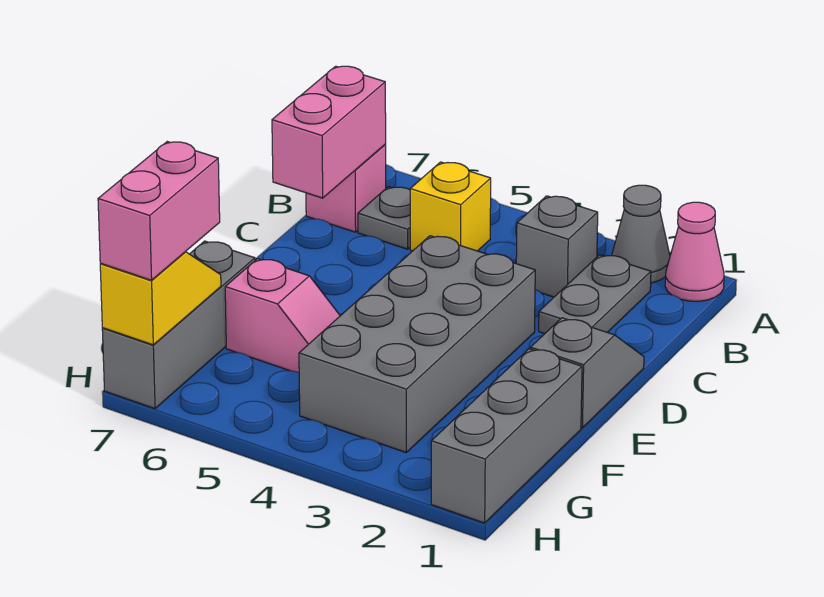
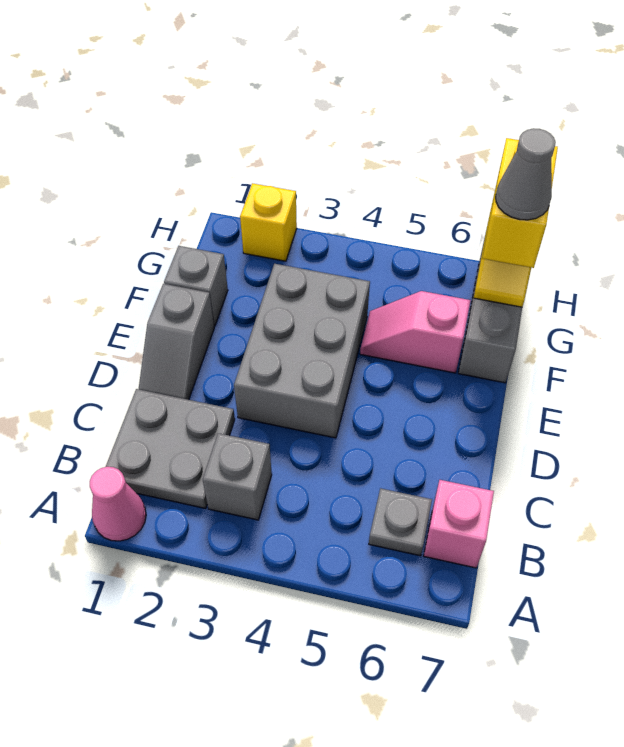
grey 1x1 cone [612,185,670,283] -> grey 1x1 cone moved to [496,128,556,220]
grey 1x2 plate [539,255,651,334] -> grey 2x2 plate [106,389,235,509]
yellow 1x1 brick [410,162,491,251] -> yellow 1x1 brick moved to [240,183,297,261]
pink 1x2 brick [272,66,386,198] -> none
grey 2x4 brick [299,236,535,452] -> grey 2x3 brick [234,264,370,438]
grey 1x3 brick [431,349,582,523] -> grey 1x1 brick [164,246,228,326]
pink 1x2 brick [98,142,220,280] -> yellow 1x2 brick [483,138,558,268]

